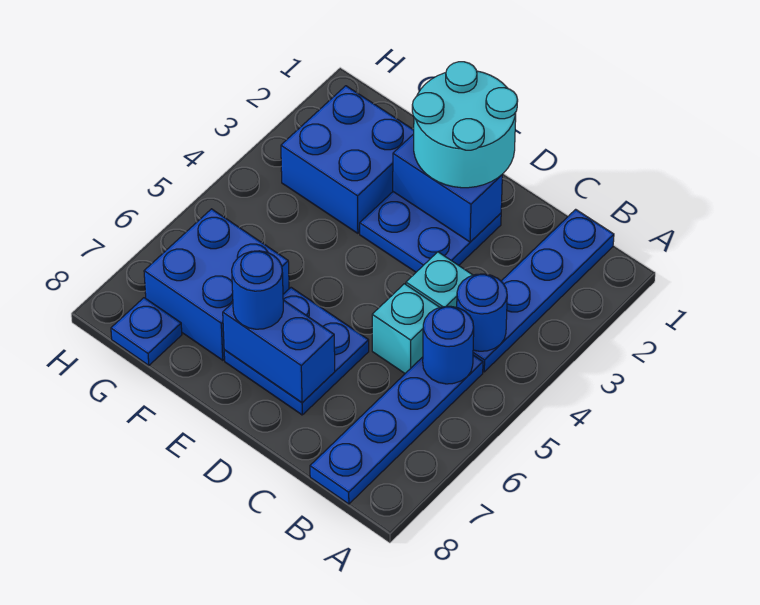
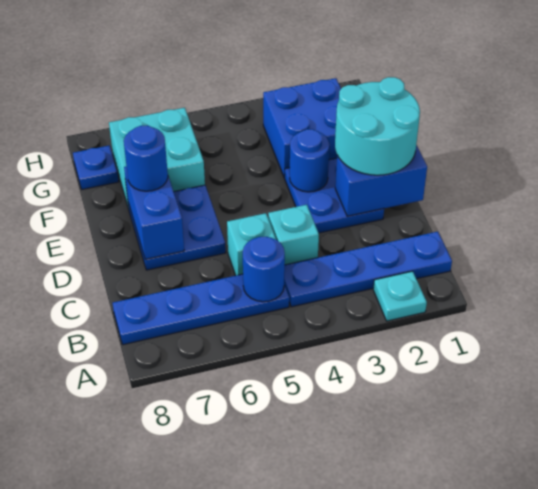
none -> cyan 1x1 plate [373,271,427,321]
blue 1x1 round brick [457,274,507,351] -> blue 1x1 round brick moved to [290,129,329,192]
blue 1x2 brick [393,134,502,242] -> blue 1x2 brick turned to [335,145,427,216]
blue 2x2 brick [144,209,289,360] -> cyan 2x2 brick [109,108,205,209]

